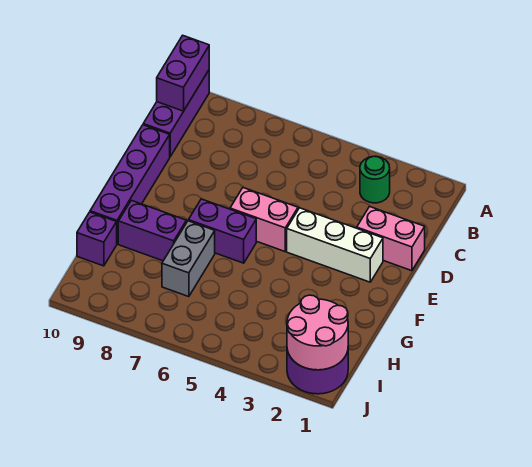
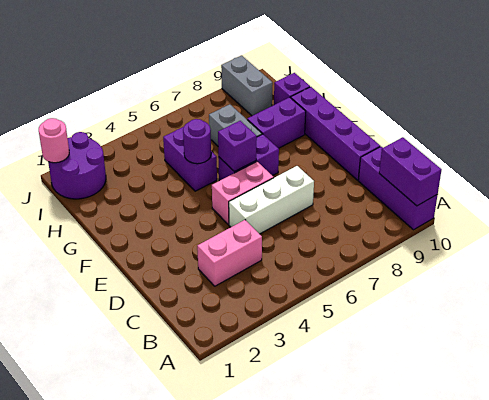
green 1x1 round brick [360,156,390,203] -> none
pink 1x2 brick [357,206,425,271] -> pink 1x2 brick moved to [197,220,262,286]
white 1x3 brick [287,208,383,282] -> white 1x3 brick moved to [229,166,314,234]
none -> purple 1x1 brick [218,121,257,172]
none -> purple 1x2 brick [163,127,217,191]
none -> purple 1x1 round brick [183,119,211,164]
pink 2x2 round brick [287,295,348,370] -> pink 1x1 round brick [39,118,69,163]
none -> grey 1x2 brick [221,56,273,116]

